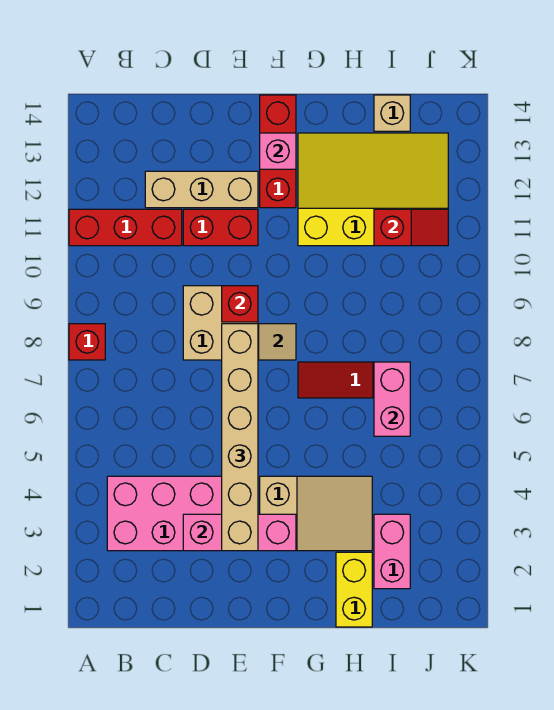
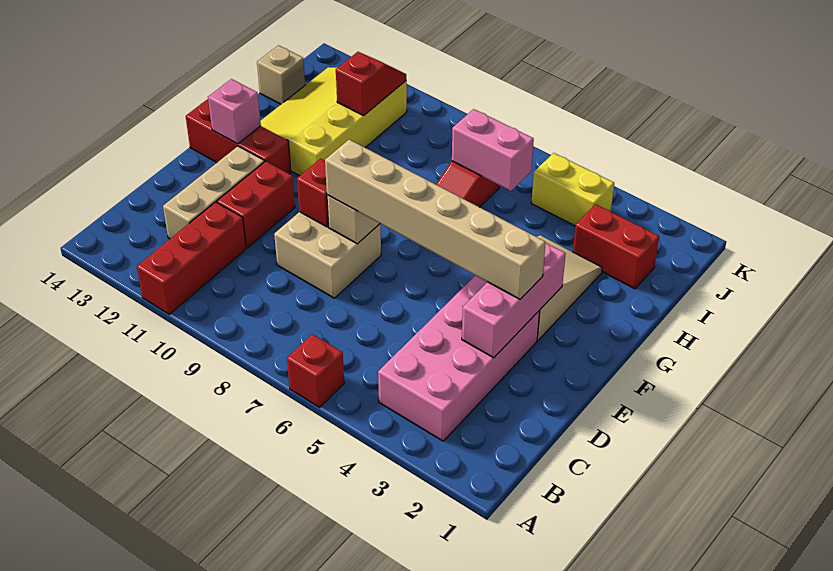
red 1x1 brick [69,324,105,360] -> red 1x1 brick moved to [287,334,344,407]
yellow 1x2 brick [336,552,372,627] -> yellow 1x2 brick moved to [531,153,614,226]
pink 1x2 brick [374,514,410,589] -> red 1x2 brick [573,204,659,289]

